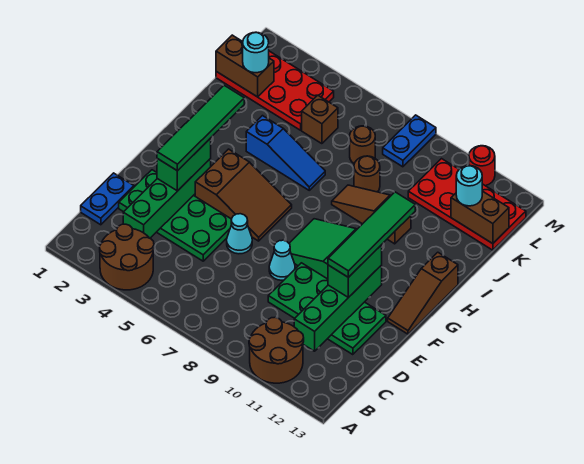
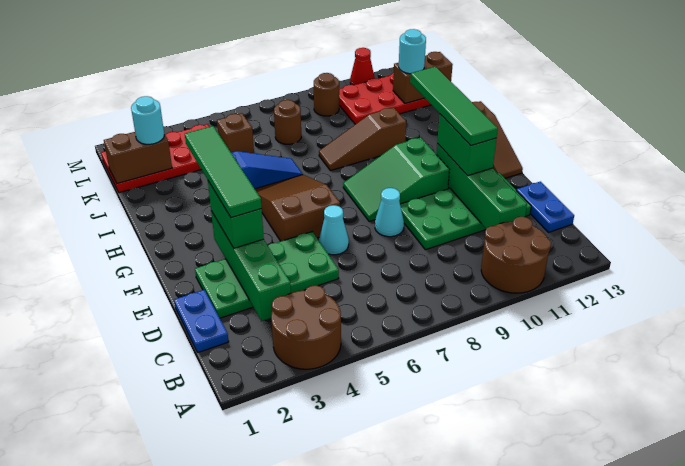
brown 2x3 slope [195,149,292,241] -> brown 2x3 slope turned to [255,175,340,241]
brown 1x1 round brick [354,156,380,192] -> brown 1x1 round brick moved to [314,73,339,116]
blue 1x2 plate [383,115,436,167] -> blue 1x2 plate moved to [516,182,574,232]
red 1x1 round brick [469,146,495,186] -> red 1x1 cone [350,48,375,85]

